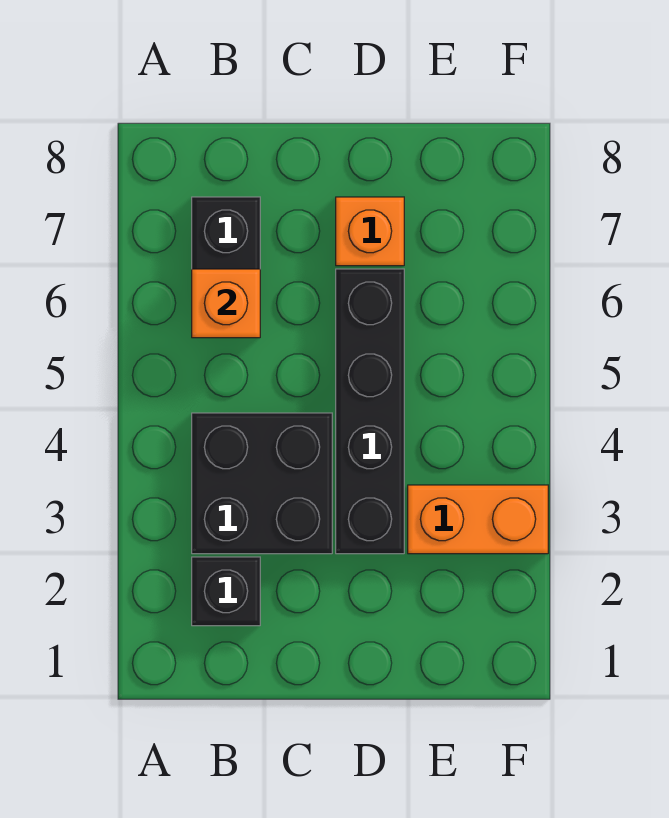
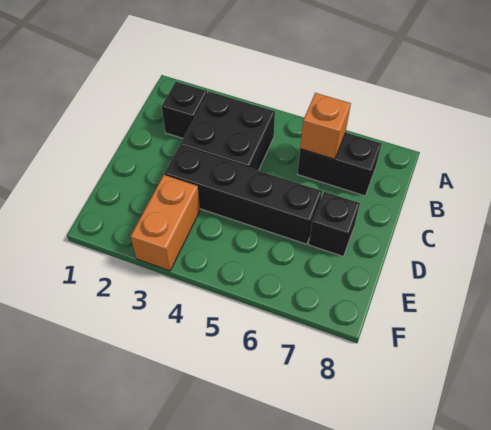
orange 1x1 brick [336,197,404,266] -> black 1x1 brick [309,192,360,256]

